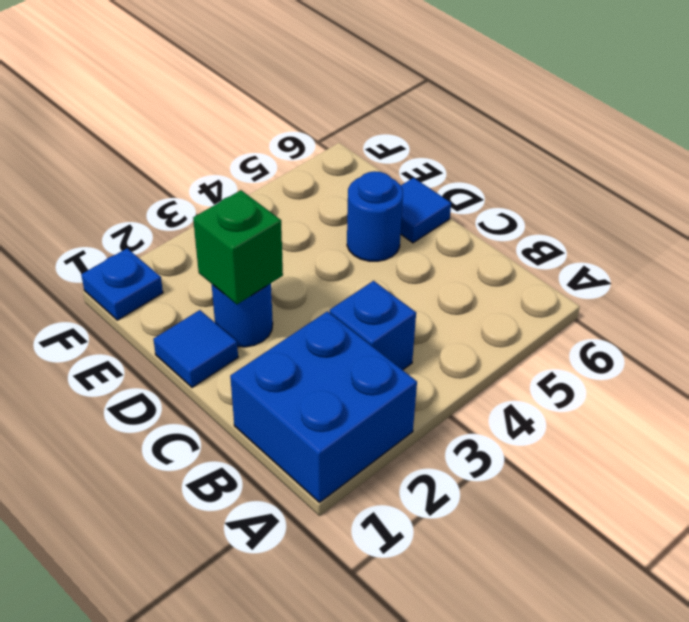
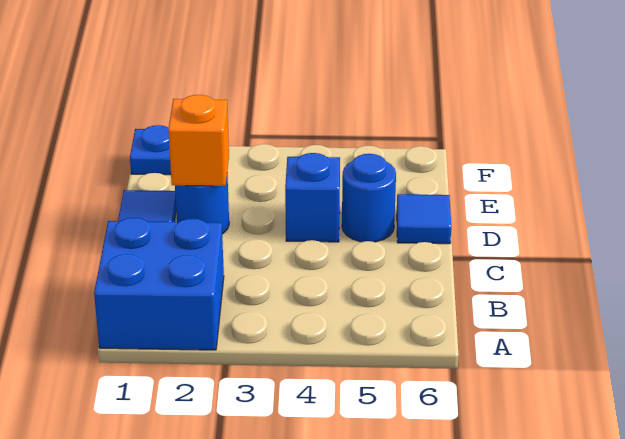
blue 1x1 brick [330,281,416,370] -> blue 1x1 brick moved to [285,153,340,242]
green 1x1 brick [193,190,283,304] -> orange 1x1 brick [168,95,229,186]

